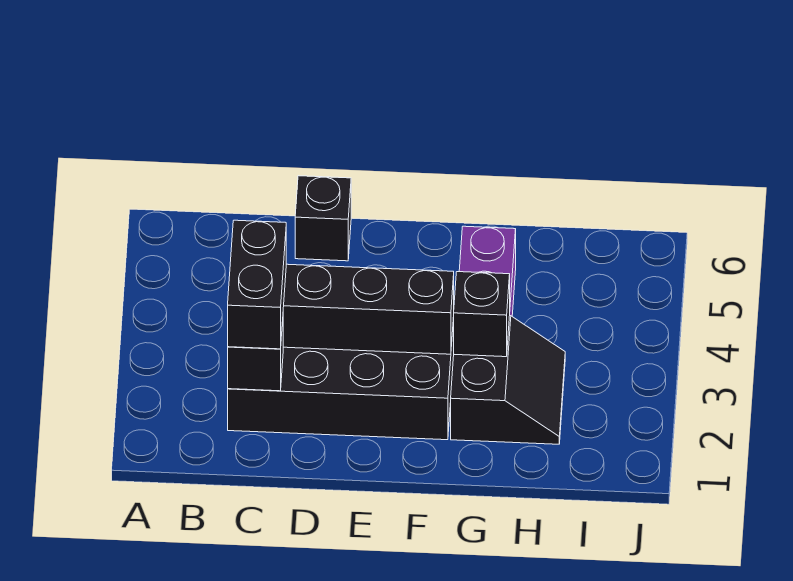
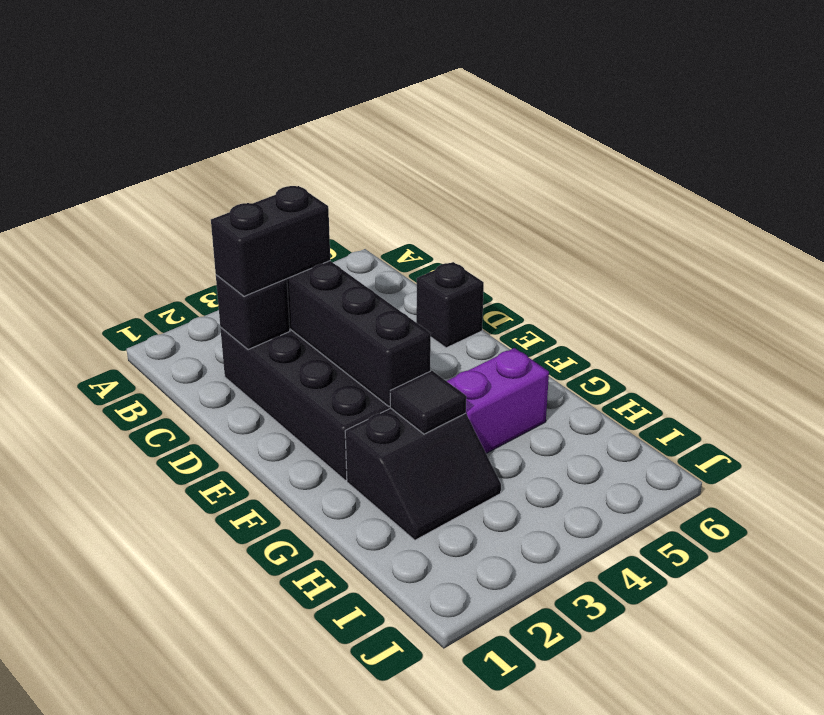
black 1x1 brick [453,272,510,357] -> black 1x1 tile [390,371,466,434]

